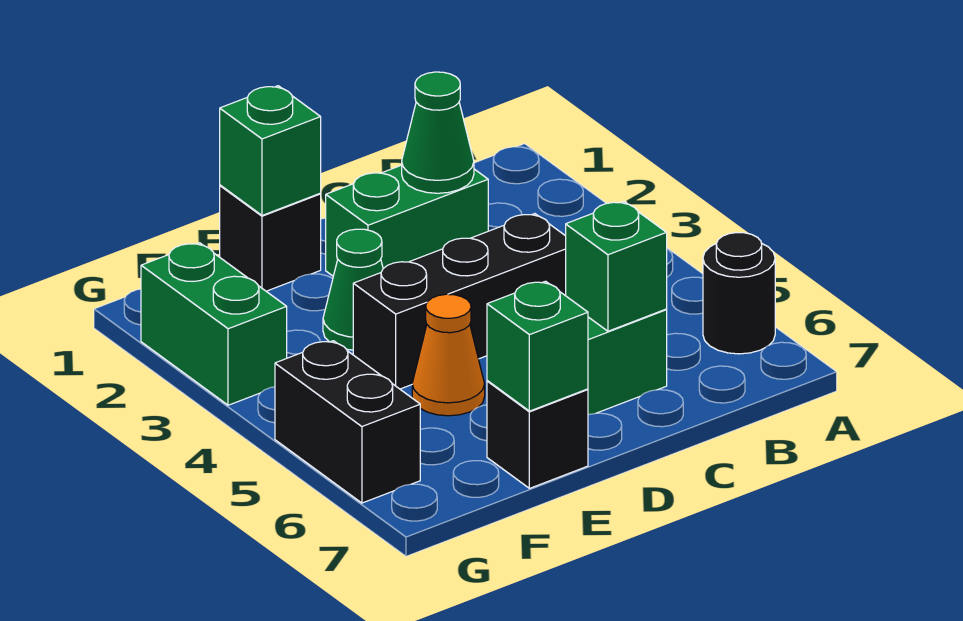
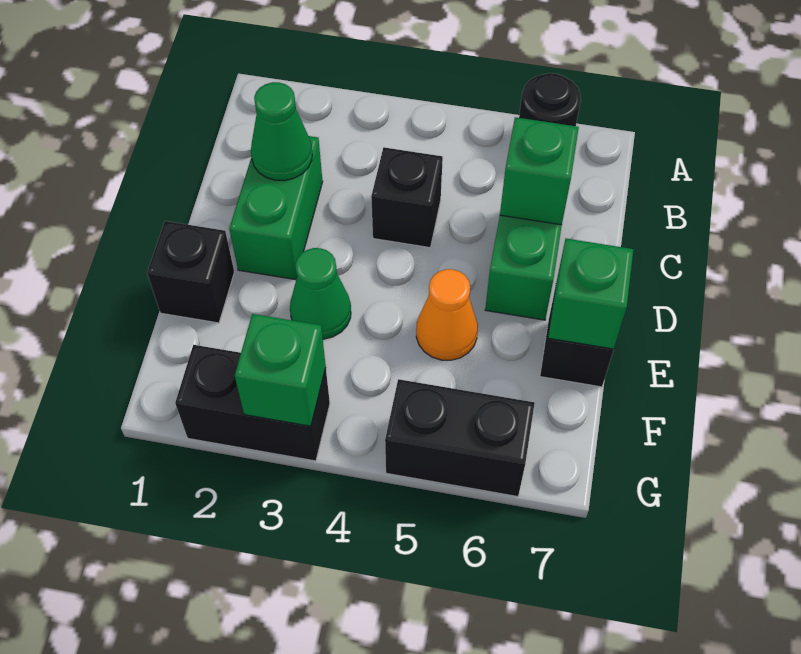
black 1x3 brick [353,214,566,389] -> black 1x1 brick [371,147,443,248]
green 1x1 brick [220,86,321,215] -> green 1x1 brick moved to [235,314,326,426]
green 1x2 brick [141,243,287,405] -> black 1x2 brick [175,345,330,461]

